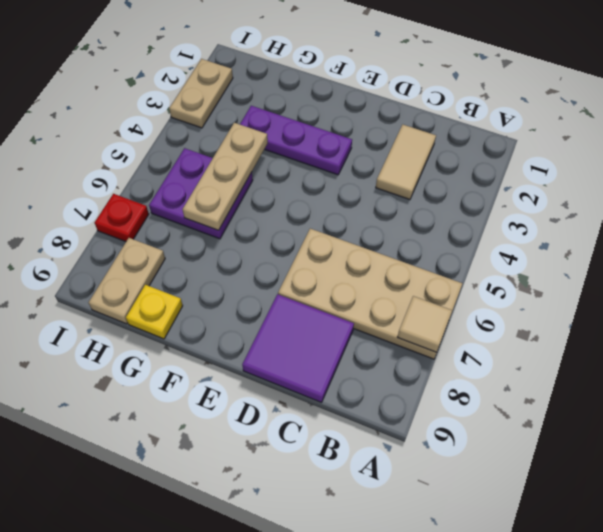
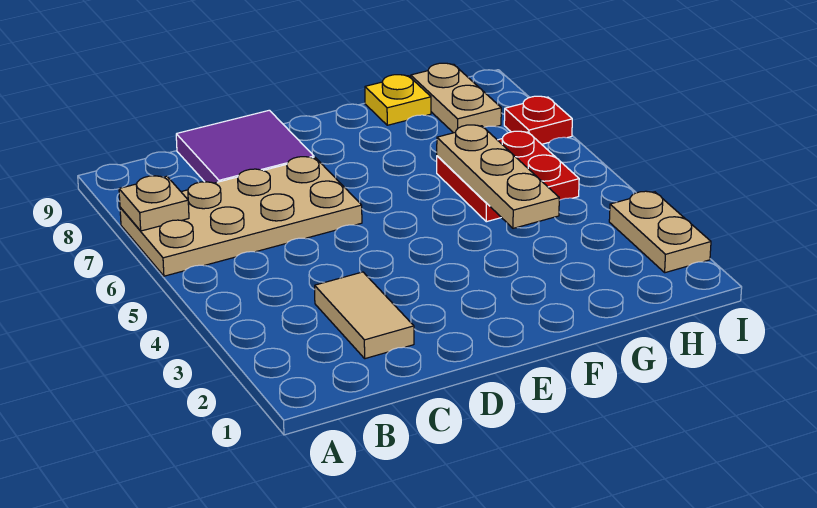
tan 1x1 tile [397,296,452,352] -> tan 1x1 plate [119,176,189,231]
purple 1x3 plate [240,106,352,175] -> none
purple 2x2 plate [149,148,253,239] -> red 2x2 plate [437,131,579,222]

